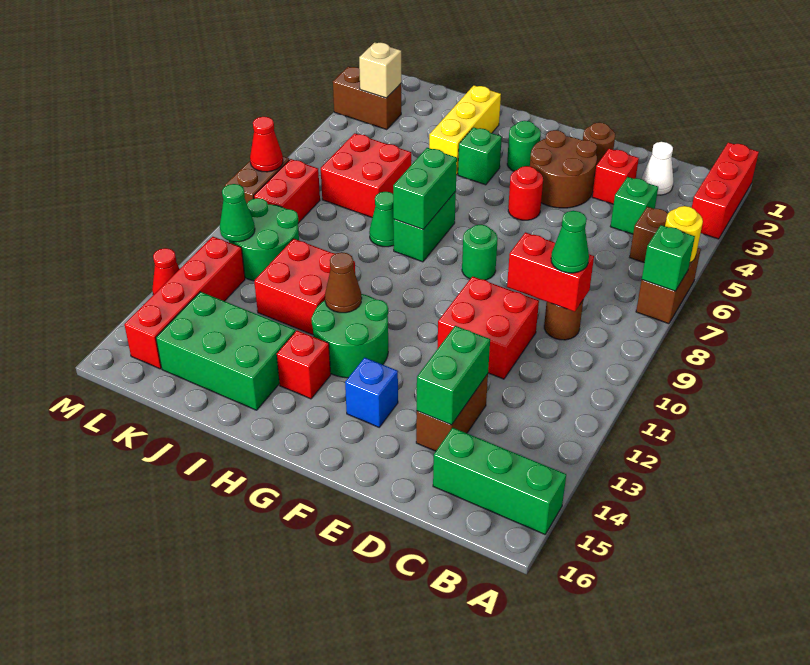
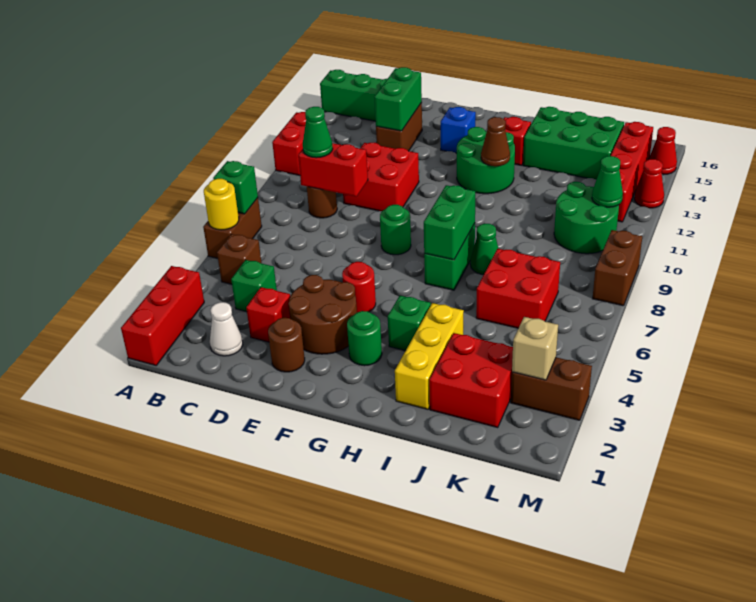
red 2x2 brick [254,239,355,335] -> red 2x2 brick moved to [429,333,513,427]
red 1x2 brick [254,159,320,223] -> red 1x2 brick moved to [272,112,306,175]
red 1x1 cone [250,117,283,172] -> red 1x1 cone moved to [649,127,677,175]

